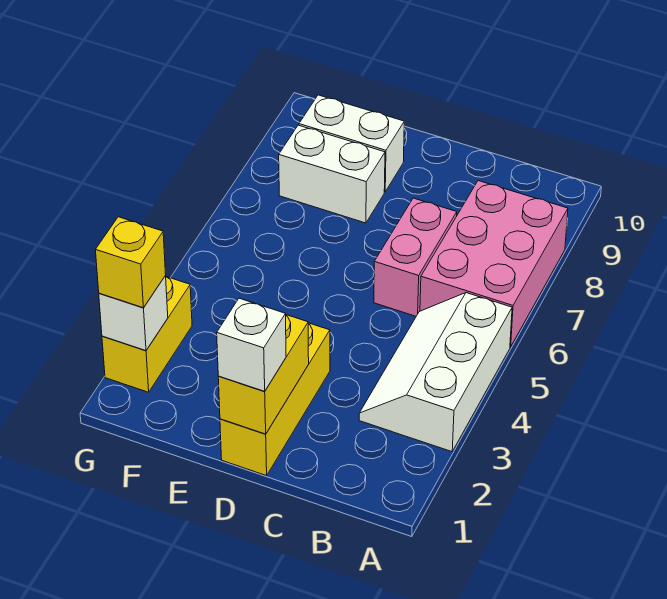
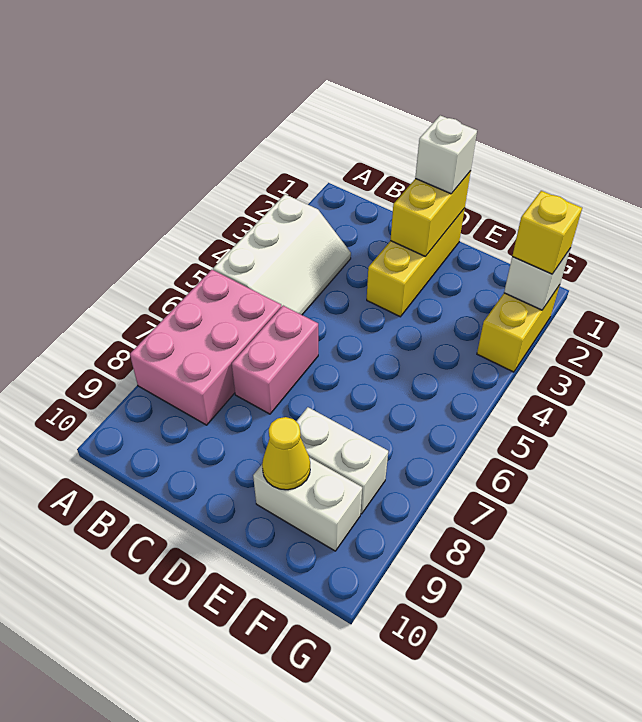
none -> yellow 1x1 cone [262,417,310,490]

